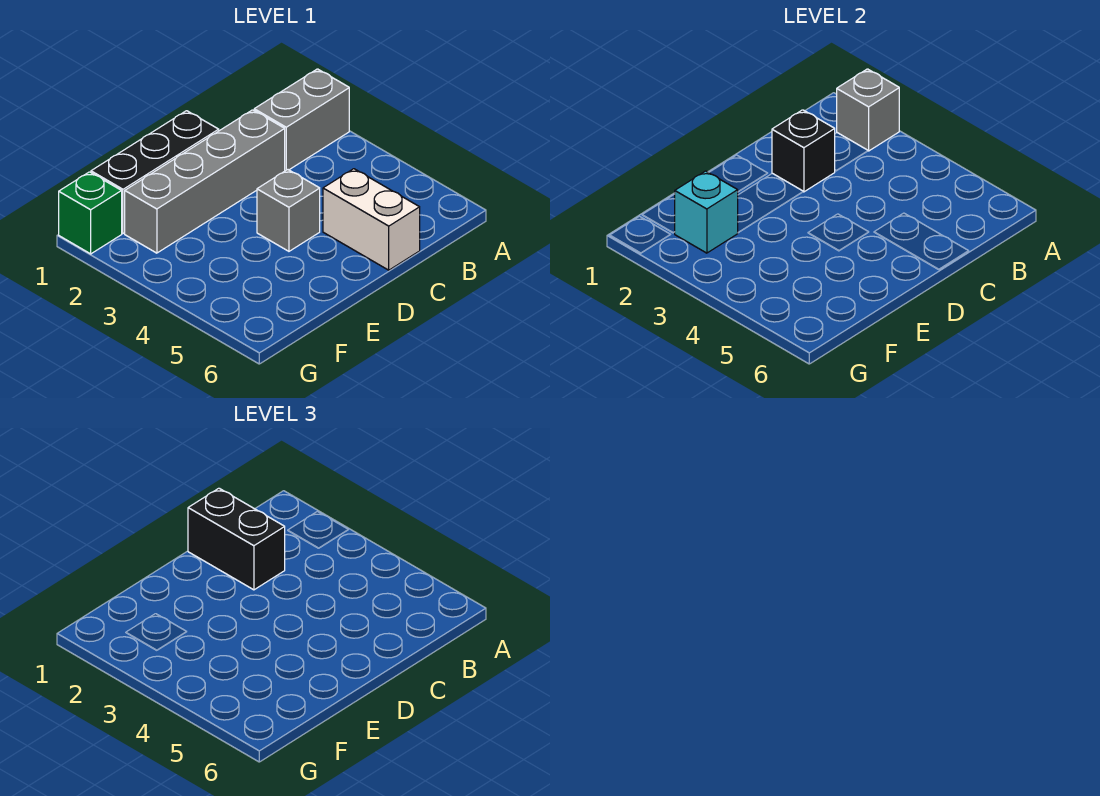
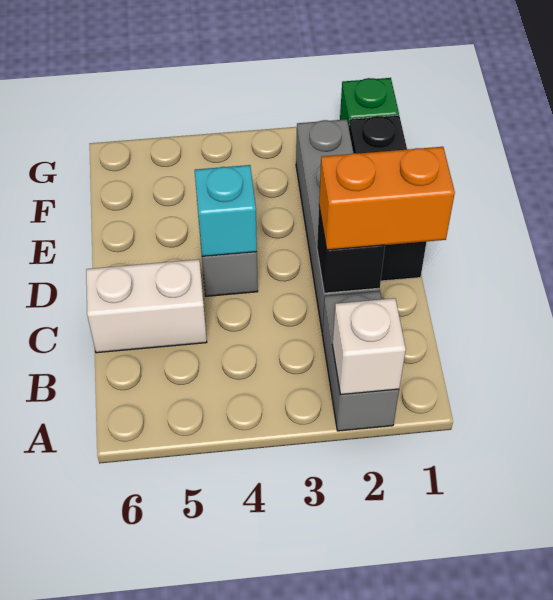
grey 1x1 brick [837,69,899,151] -> white 1x1 brick [332,298,406,395]
black 1x2 brick [188,488,285,590] -> orange 1x2 brick [319,147,455,250]
cyan 1x1 brick [675,171,738,253] -> cyan 1x1 brick moved to [195,165,257,256]

